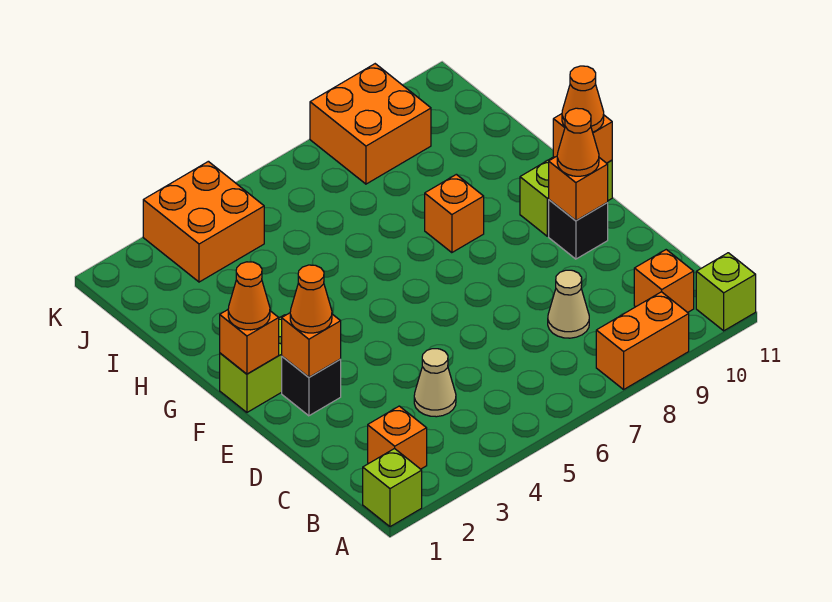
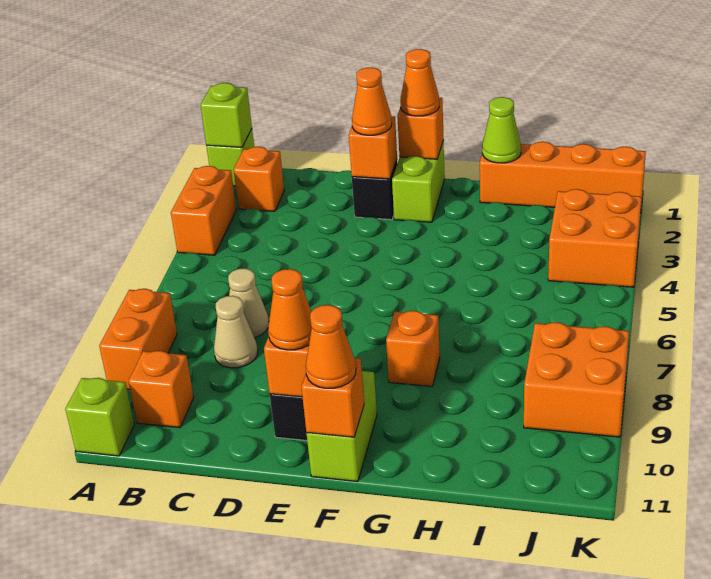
none -> lime 1x1 brick [201,83,252,147]
none -> orange 1x2 brick [171,166,236,255]
tan 1x1 cone [414,349,456,417] -> tan 1x1 cone moved to [228,268,269,338]
none -> orange 1x4 brick [480,142,646,213]
none -> lime 1x1 cone [482,97,521,163]

